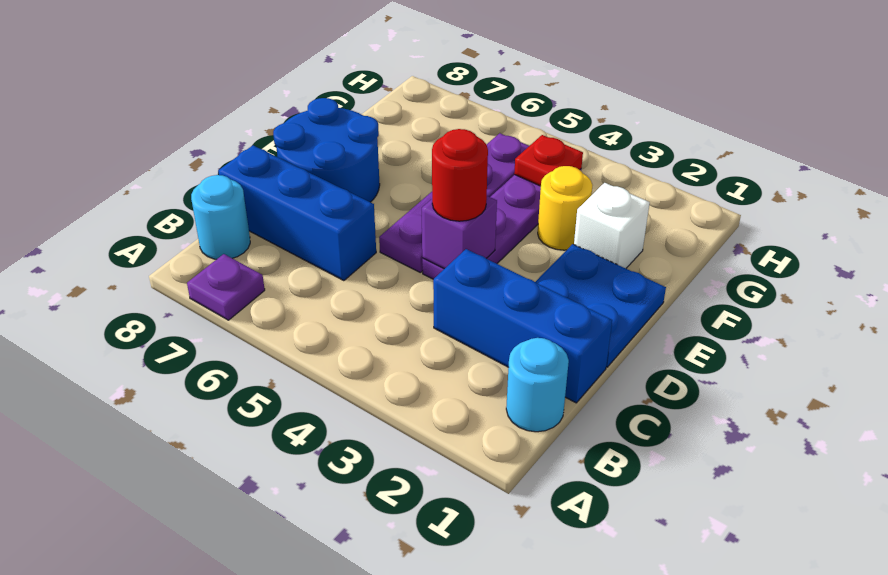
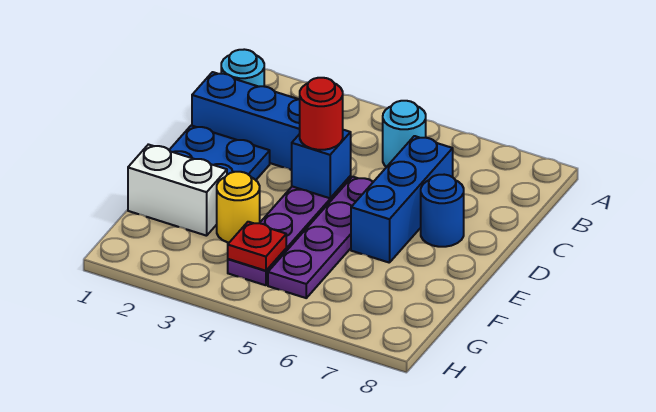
purple 1x1 plate [187,254,265,320] -> none
cyan 1x1 round brick [191,175,250,259] -> cyan 1x1 round brick moved to [383,101,426,167]
blue 1x3 brick [218,145,376,281] -> blue 1x3 brick turned to [351,136,453,263]
purple 1x1 brick [422,196,497,269] -> blue 1x1 brick [292,130,351,198]
blue 2x2 round brick [273,98,380,202] -> blue 1x1 round brick [421,175,464,247]
white 1x1 brick [574,183,650,268] -> white 1x2 brick [128,144,227,236]

